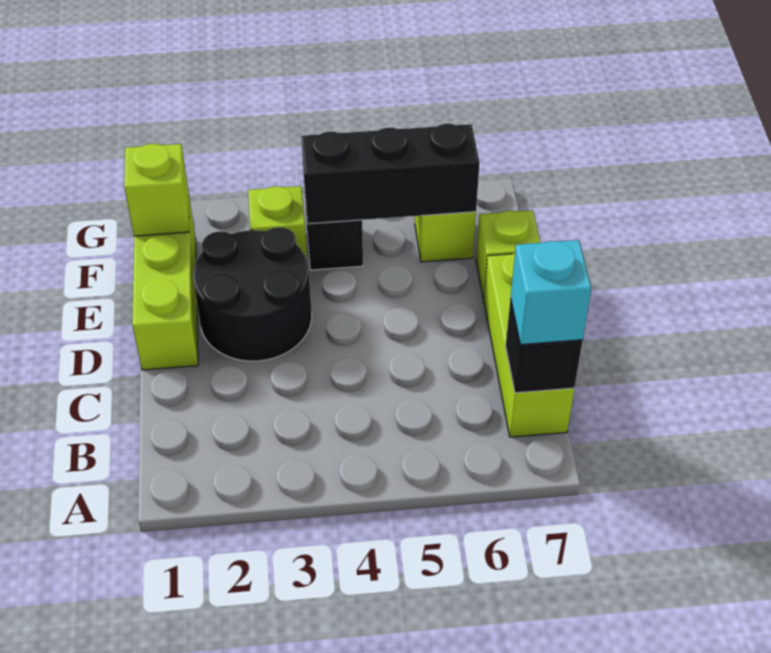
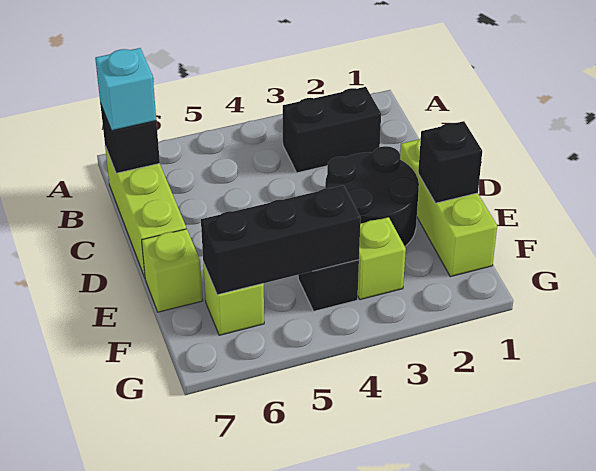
none -> black 1x2 brick [282,87,381,173]
none -> black 1x1 brick [418,121,482,203]
lime 1x1 brick [124,144,189,236] -> none

